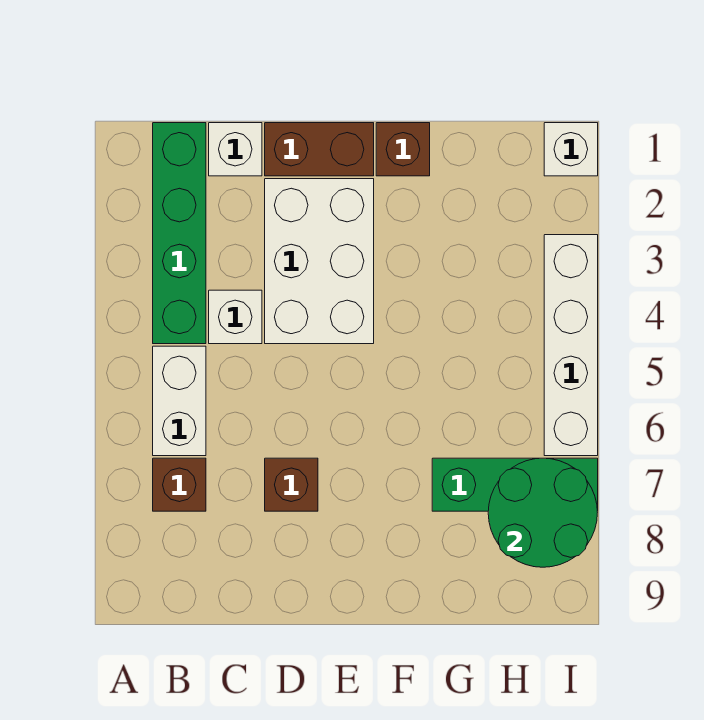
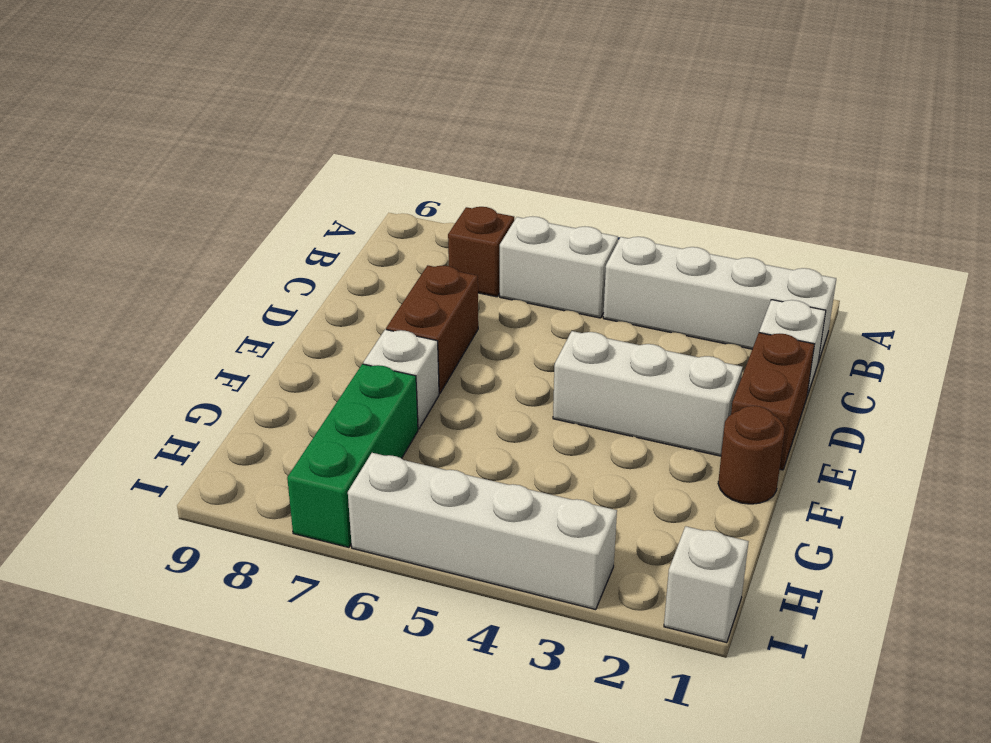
green 1x4 brick [153,123,206,344] -> white 1x4 brick [603,237,836,361]
white 1x1 brick [209,290,262,344] -> white 1x1 brick moved to [363,329,439,429]
white 2x3 brick [265,179,374,344] -> white 1x3 brick [553,331,743,456]
brown 1x1 brick [265,458,318,511] -> brown 1x2 brick [386,265,478,394]
brown 1x1 brick [376,123,430,176] -> brown 1x1 round brick [718,406,785,504]
green 2x2 round brick [488,458,597,567] -> none

